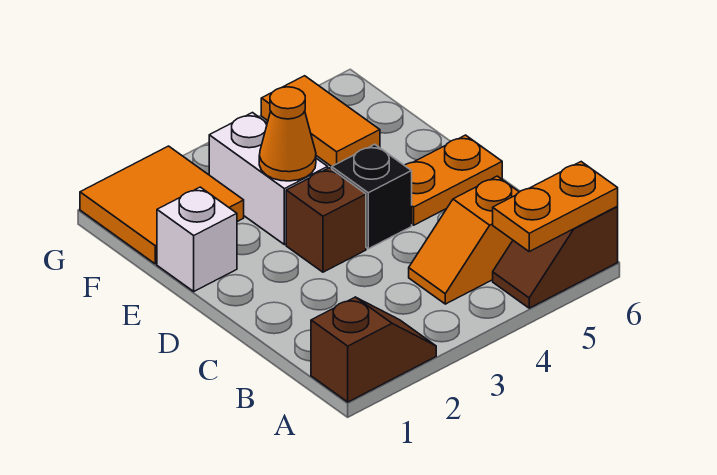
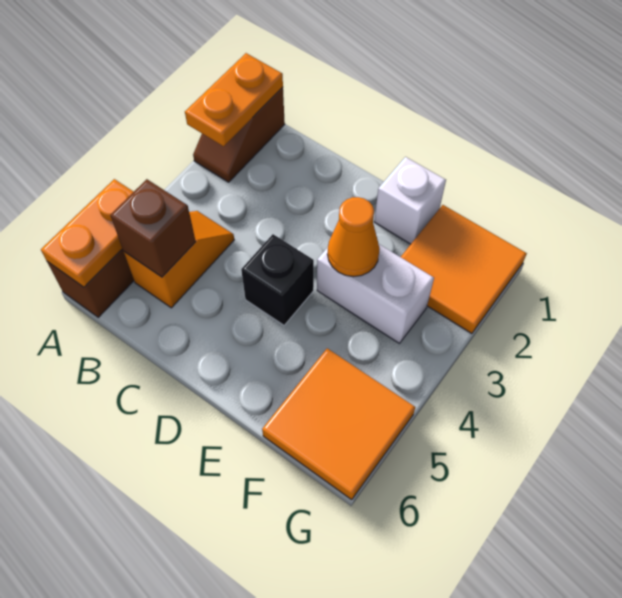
brown 1x1 brick [286,168,366,272] -> brown 1x1 brick moved to [110,179,196,277]
orange 1x2 plate [405,135,502,225] -> orange 1x2 plate moved to [185,53,283,146]
orange 1x2 tile [261,76,380,167] -> orange 2x2 tile [262,348,415,500]

